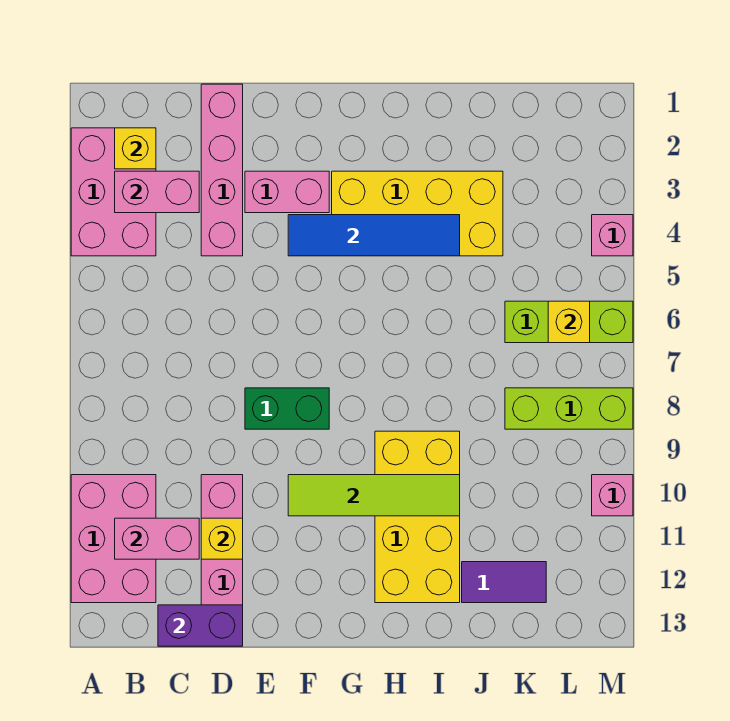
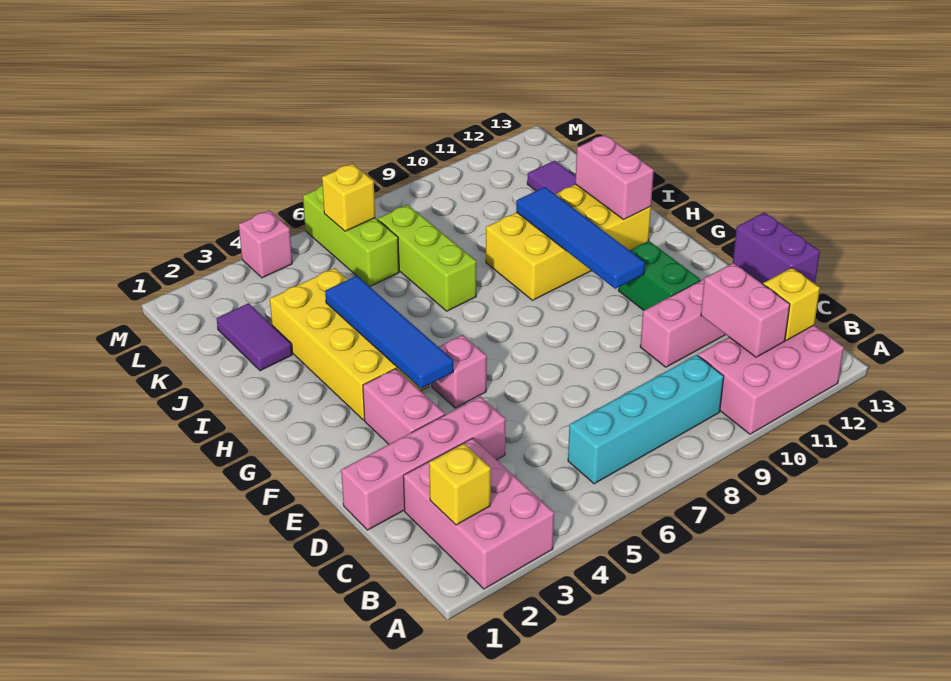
pink 2x3 brick [71,128,156,256] -> pink 2x3 brick turned to [403,438,554,589]
pink 1x2 brick [115,171,199,213] -> pink 1x2 brick moved to [575,135,654,220]
none -> cyan 1x4 brick [568,355,724,484]
yellow 1x1 brick [201,518,243,559] -> yellow 1x1 brick moved to [763,268,820,340]
green 1x2 brick [245,388,329,429] -> green 1x2 brick moved to [618,241,700,311]
lime 1x4 tile [288,475,460,516] -> blue 1x4 tile [516,187,645,289]
none -> purple 1x2 tile [217,303,292,371]
lime 1x3 brick [505,388,633,429] -> lime 1x3 brick moved to [378,205,476,311]
pink 1x1 brick [592,475,633,516] -> pink 1x1 brick moved to [432,335,487,408]

